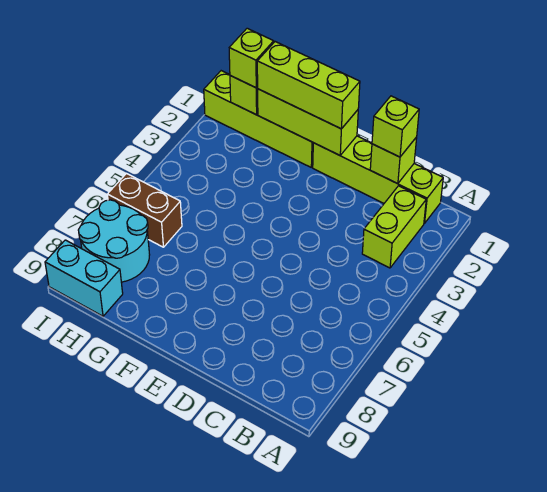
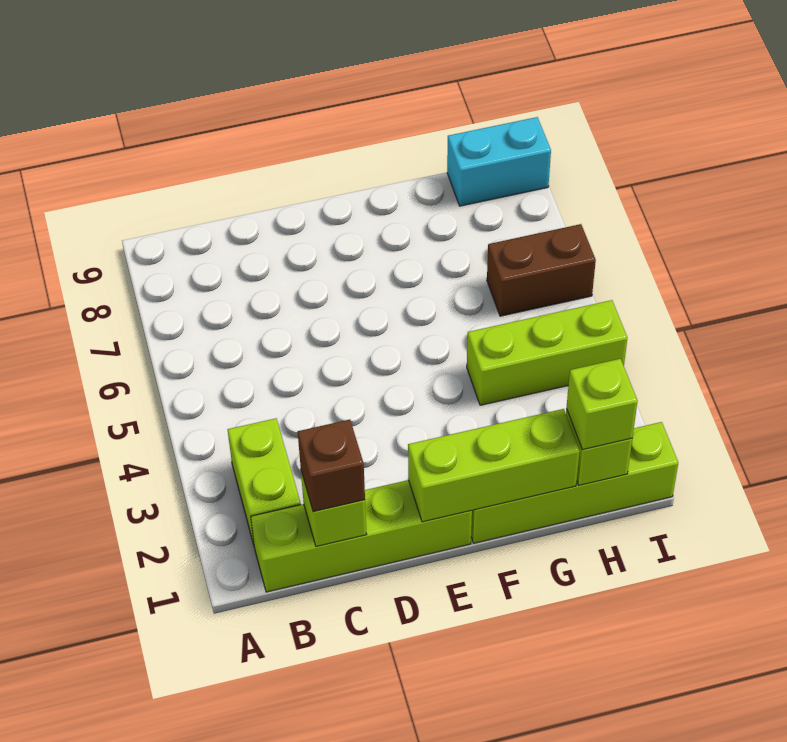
lime 1x1 brick [372,96,419,157] -> brown 1x1 brick [298,420,365,512]
lime 1x3 brick [257,42,360,129] -> lime 1x3 brick moved to [467,300,627,405]
cyan 2x2 round brick [78,200,150,282] -> none

